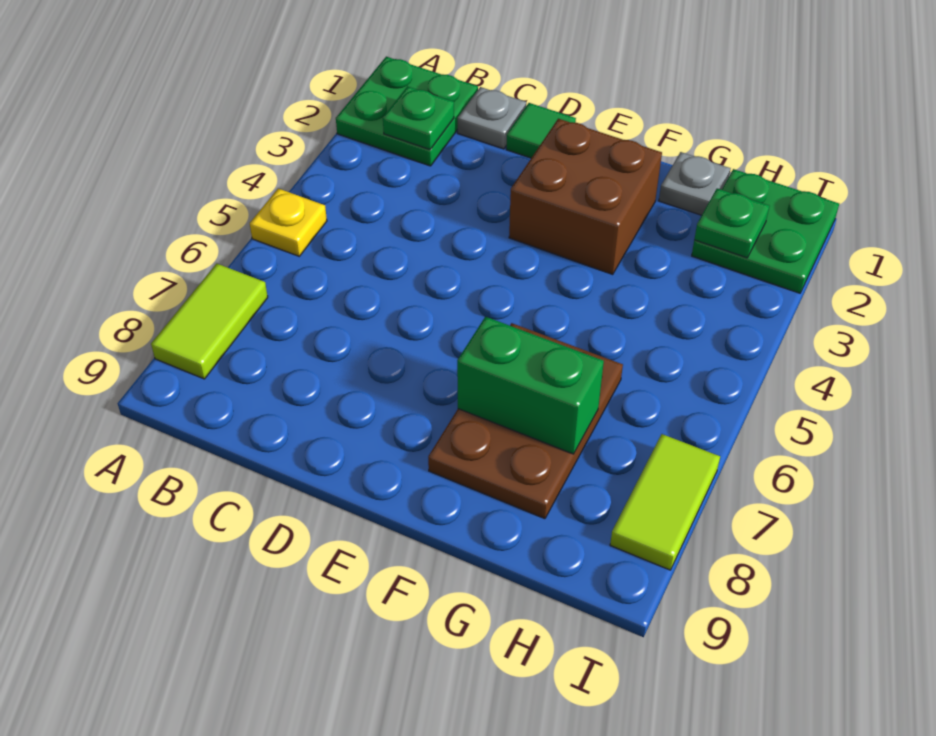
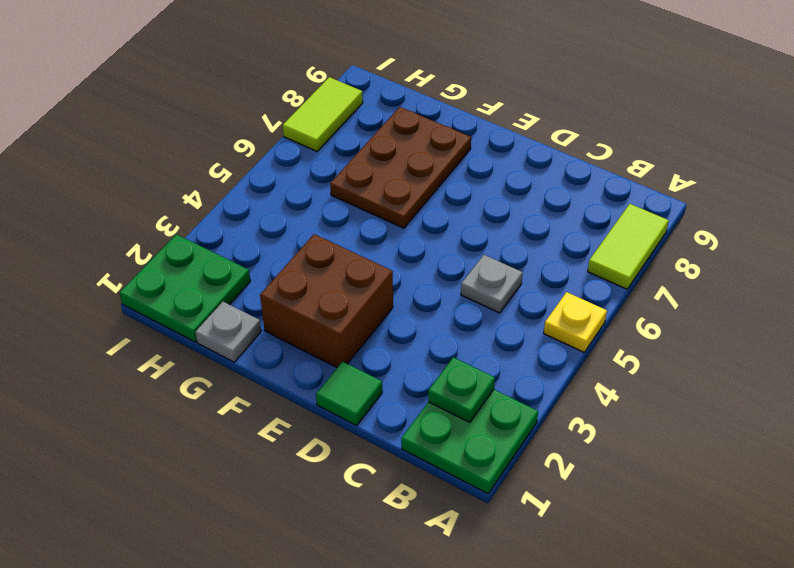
grey 1x1 plate [458,87,526,149] -> grey 1x1 plate moved to [461,255,523,313]
green 1x2 brick [457,317,604,454] -> none
green 1x1 plate [694,188,769,258] -> none

